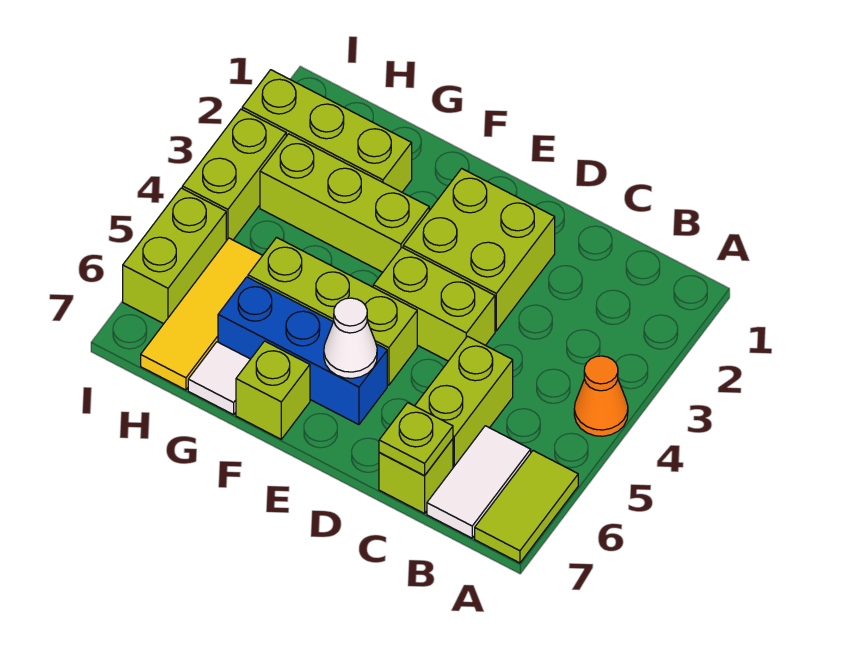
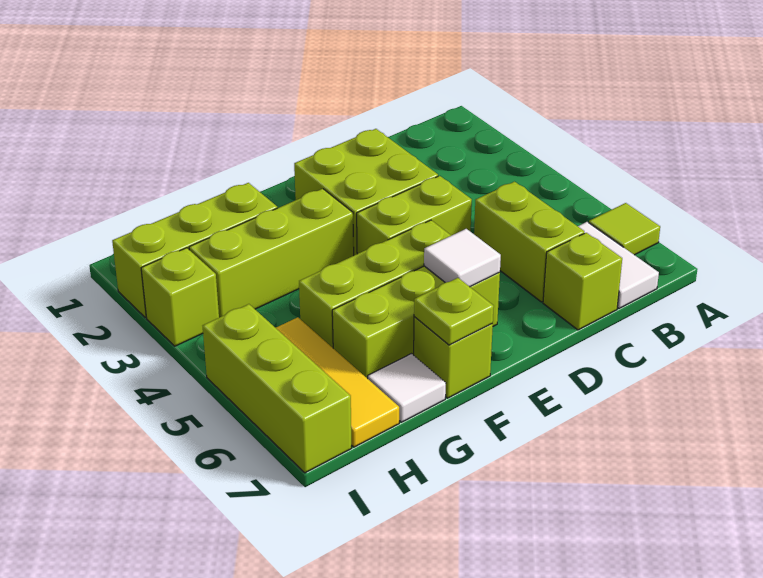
orange 1x1 cone [574,356,628,436] -> none
lime 1x2 tile [475,451,578,563] -> lime 1x1 tile [589,203,660,255]
lime 1x1 plate [379,403,453,476] -> lime 1x1 plate moved to [414,278,494,345]
blue 1x3 brick [218,277,387,425] -> lime 1x3 brick [332,266,500,379]
white 1x1 cone [324,298,377,378] -> white 1x1 tile [424,229,501,287]
lime 1x2 brick [182,109,286,241] -> lime 1x1 brick [141,248,219,346]
lime 1x2 brick [123,188,226,324] -> lime 1x3 brick [203,304,352,473]

